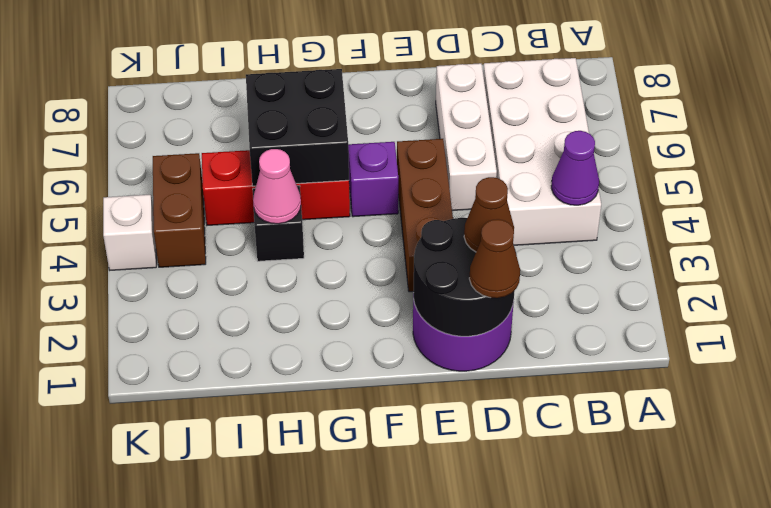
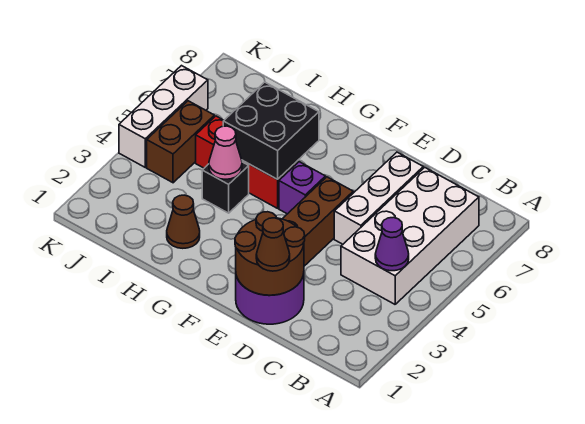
black 2x2 round brick [413,218,516,336] -> brown 2x2 round brick [235,212,305,295]
brown 1x1 cone [464,177,514,252] -> brown 1x1 cone moved to [167,195,200,248]
white 1x1 brick [103,195,156,270] -> white 1x3 brick [119,66,208,167]

